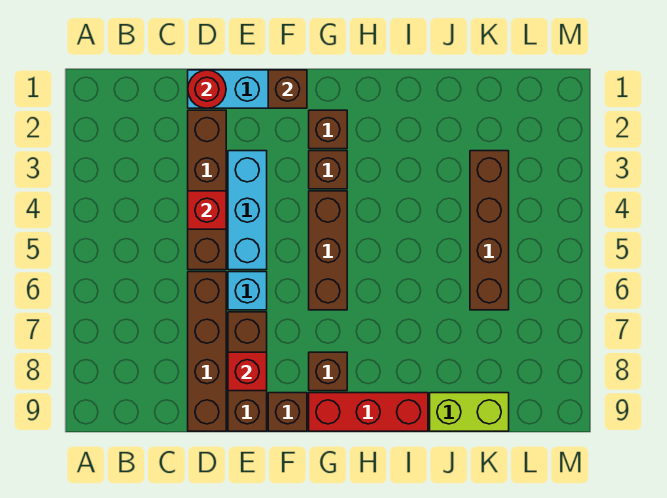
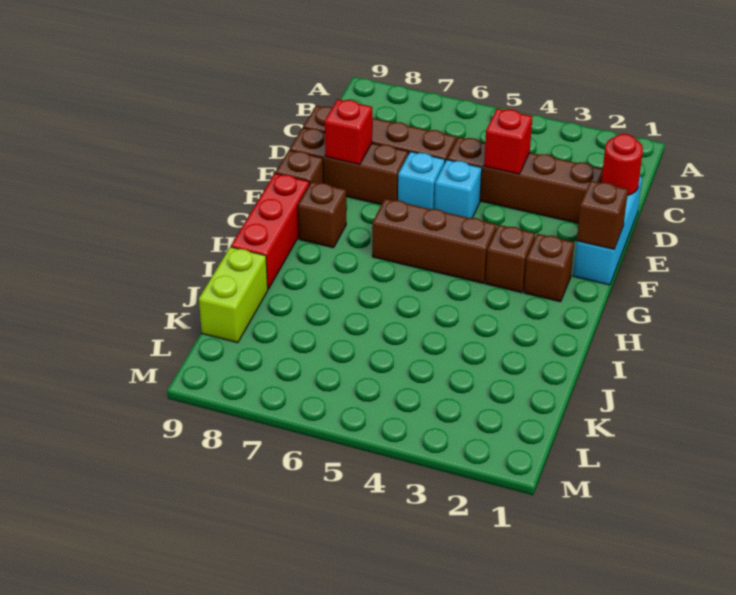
cyan 1x3 brick [228,151,267,270] -> cyan 1x1 brick [434,160,482,218]
brown 1x4 brick [470,151,509,310] -> none

